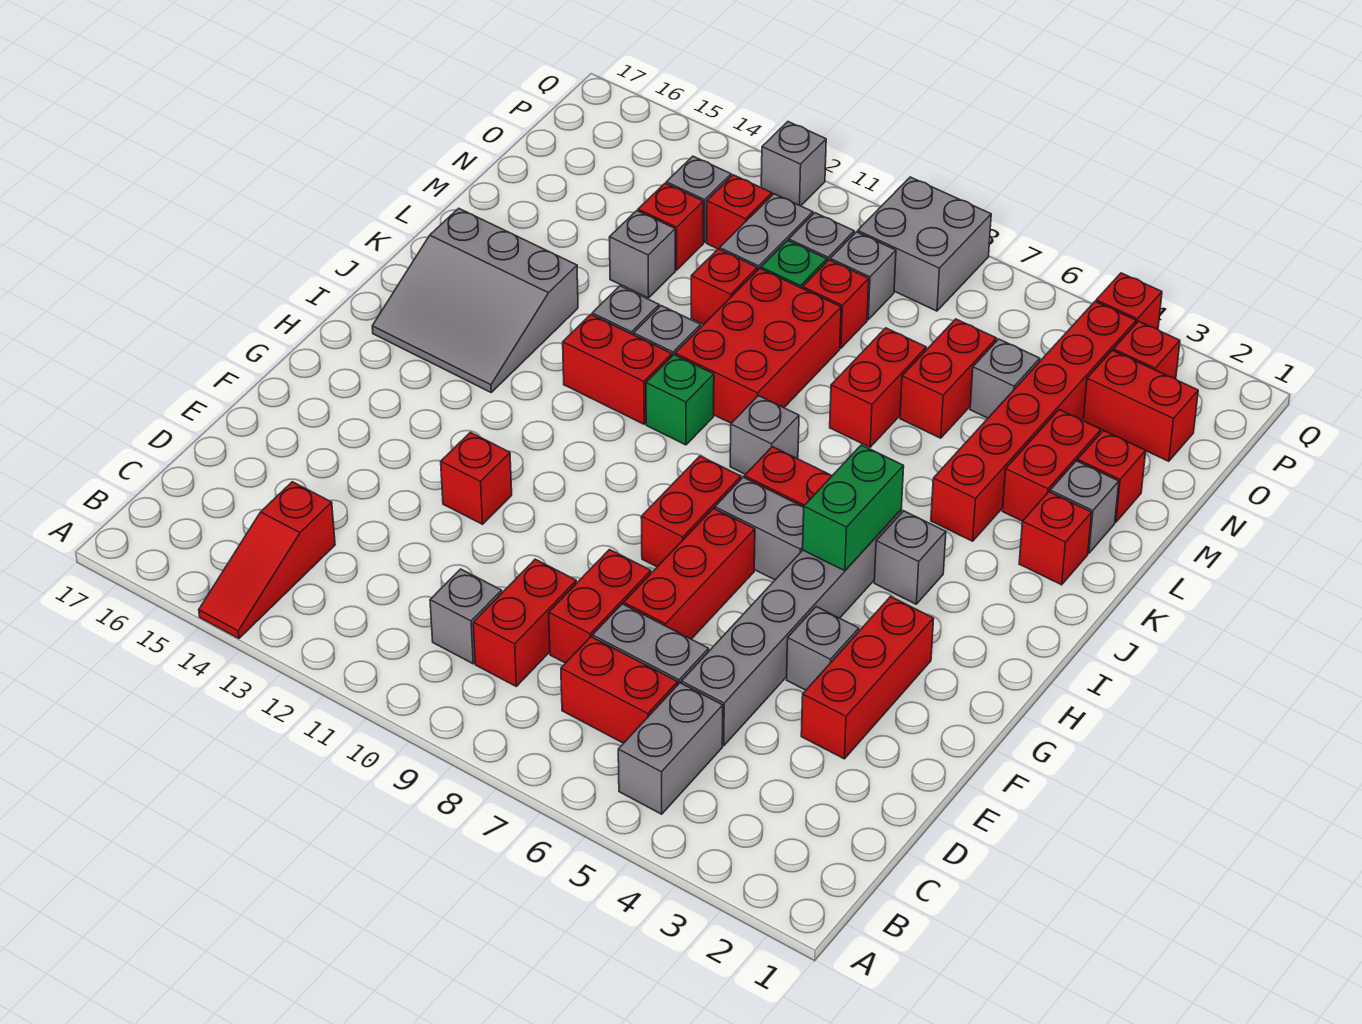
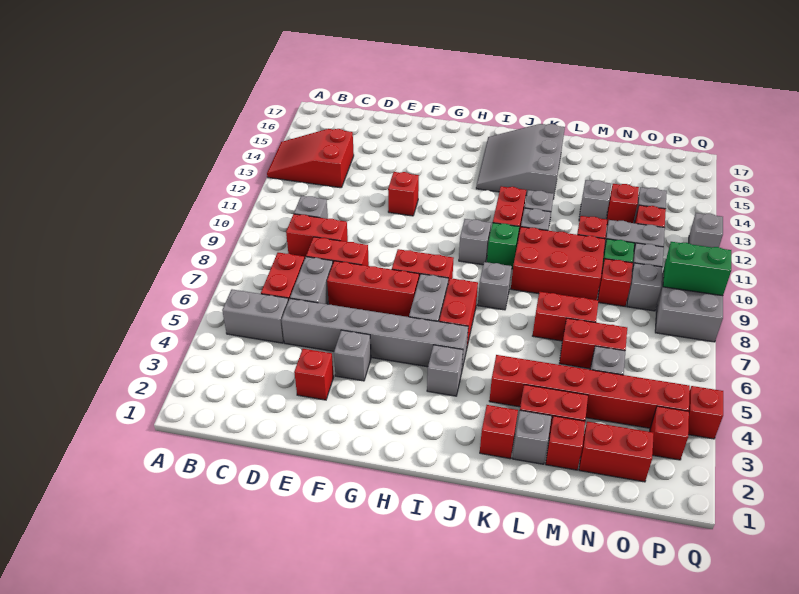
red 1x3 slope [199,482,335,638] -> red 2x3 slope [267,129,354,188]
red 1x3 brick [801,597,934,759] -> red 1x1 brick [294,349,334,400]
green 1x2 brick [803,445,904,571] -> green 1x2 brick moved to [663,242,731,296]
none -> grey 1x1 brick [459,219,491,265]
red 1x2 brick [1083,350,1198,461] -> red 1x2 brick turned to [579,422,654,482]

